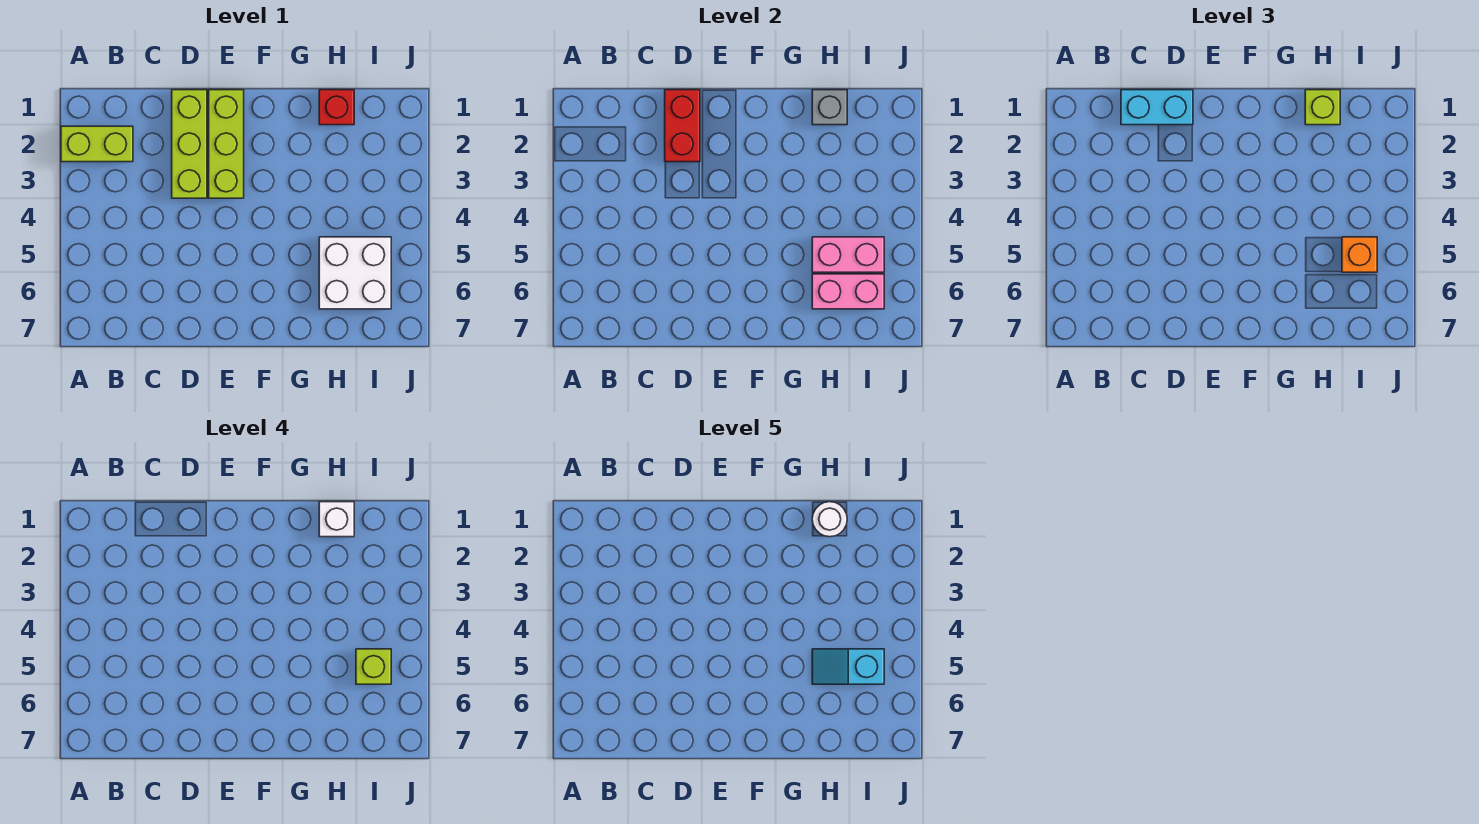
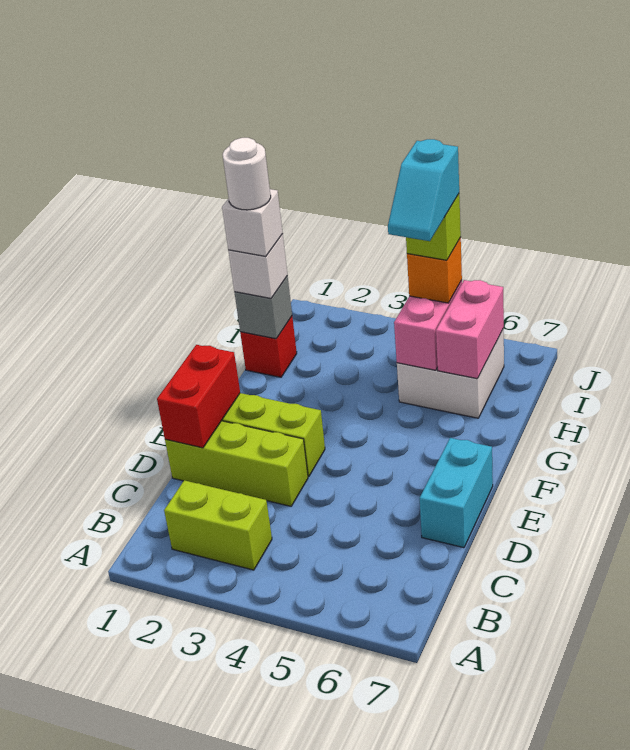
lime 1x2 brick [61,126,133,162] -> lime 1x2 brick turned to [164,480,272,570]
cyan 1x2 brick [1121,90,1193,125] -> cyan 1x2 brick moved to [420,438,493,548]
red 1x2 brick [665,90,700,162] -> red 1x2 brick turned to [157,345,240,448]
lime 1x1 brick [1305,90,1340,125] -> white 1x1 brick [228,234,287,298]

